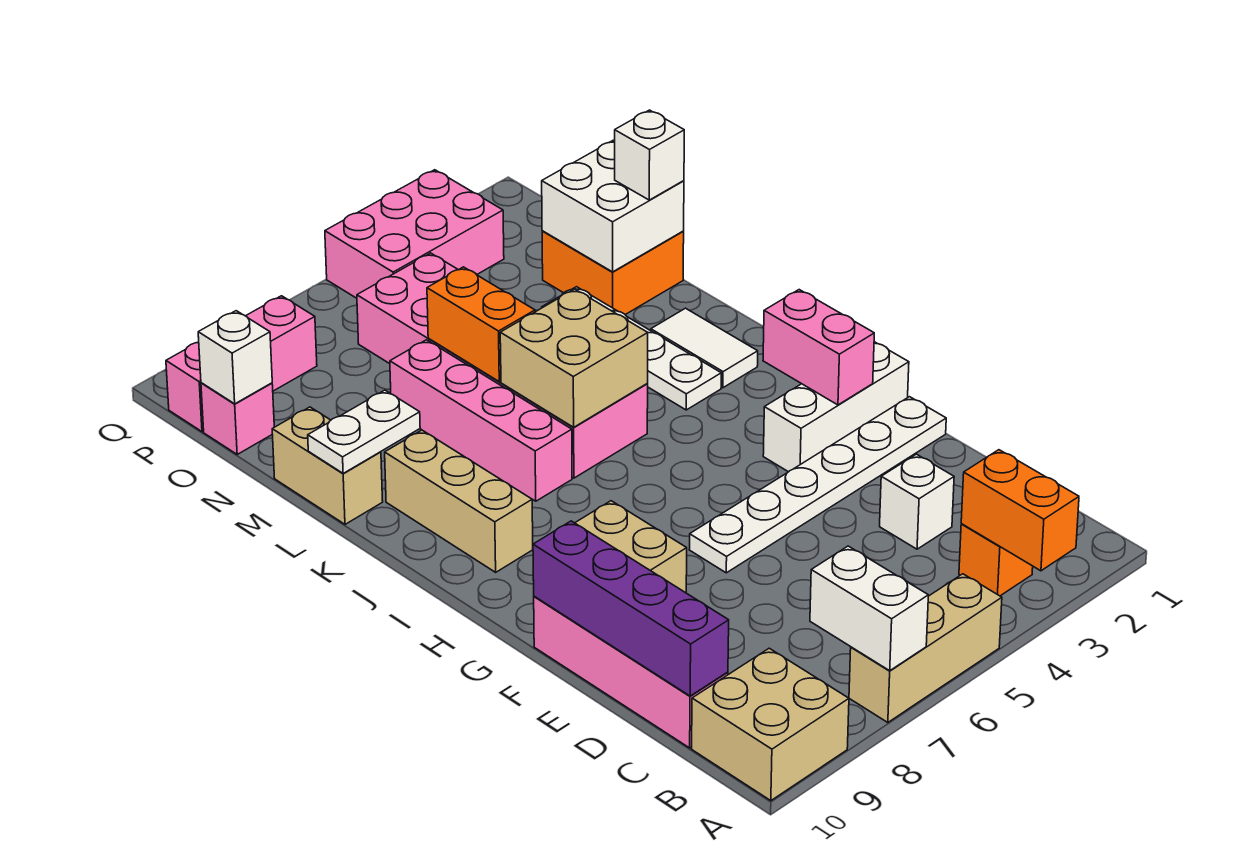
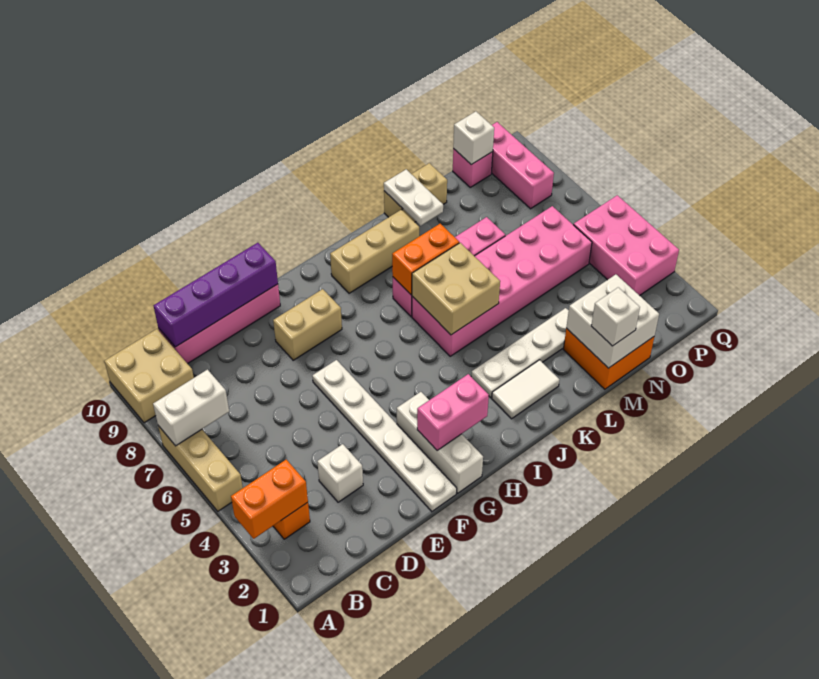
orange 1x2 brick [427,267,535,382] -> orange 1x2 brick moved to [392,224,459,295]

